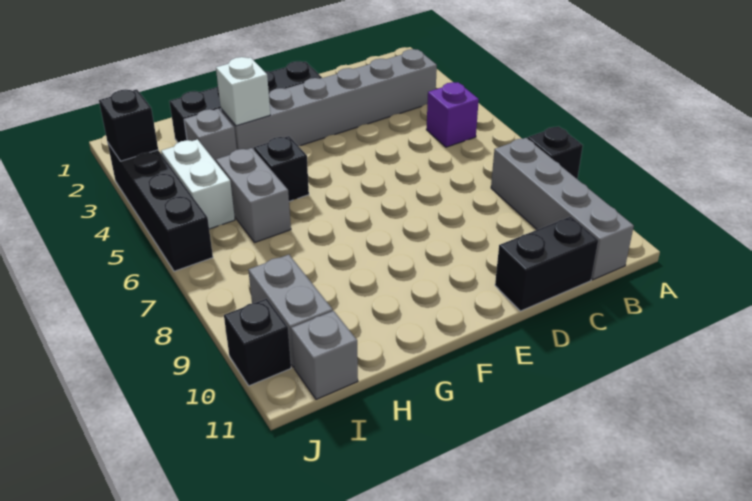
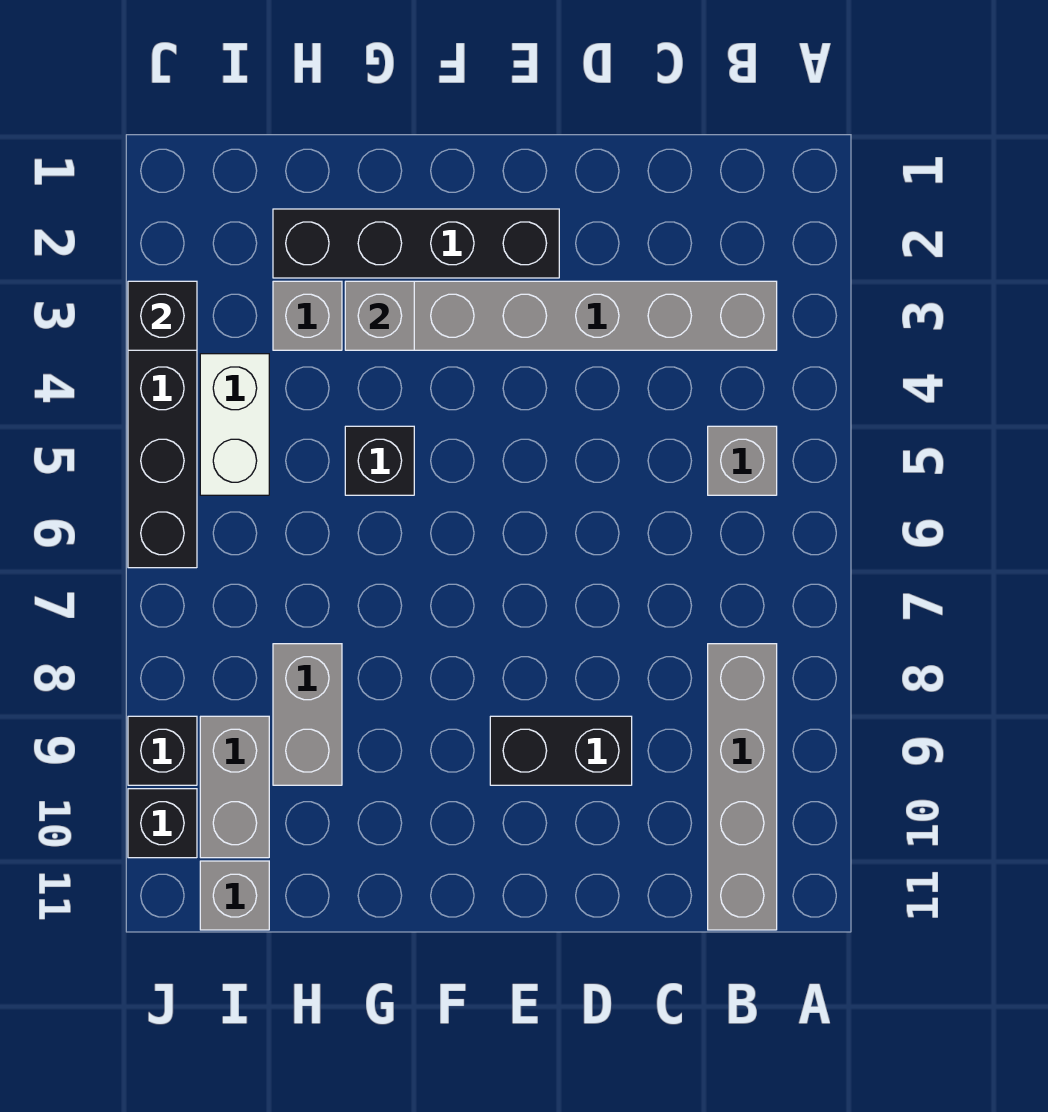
black 1x1 brick [528,126,583,179] -> black 1x1 brick moved to [128,716,197,785]
purple 1x1 brick [426,82,479,147] -> grey 1x1 brick [708,426,777,495]
black 1x2 brick [495,217,598,311] -> black 1x2 brick moved to [490,716,632,785]
white 1x1 brick [216,57,270,126] -> grey 1x1 brick [345,281,414,350]
grey 1x2 brick [216,148,291,243] -> grey 1x2 brick moved to [273,644,342,785]

